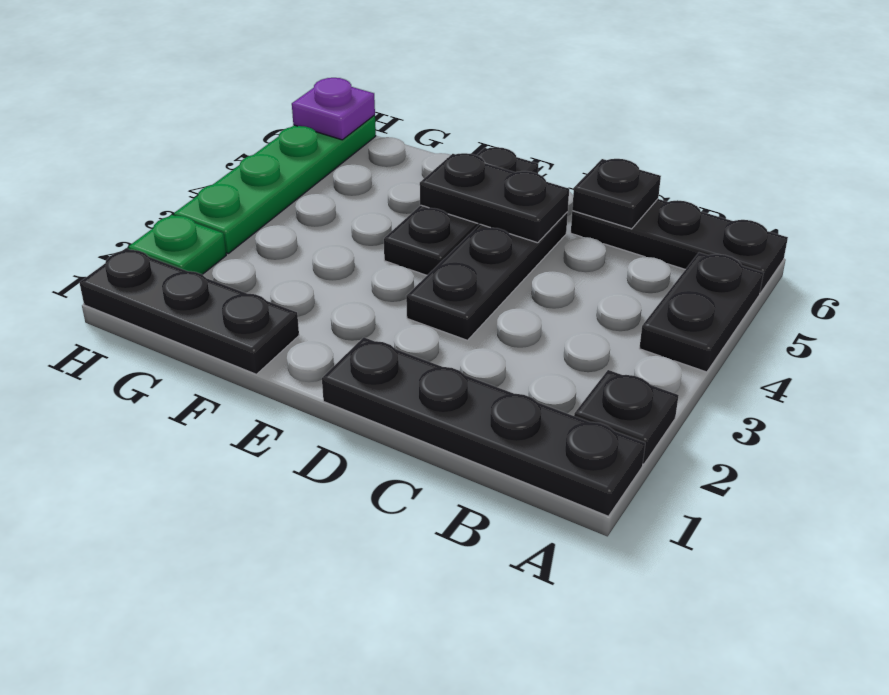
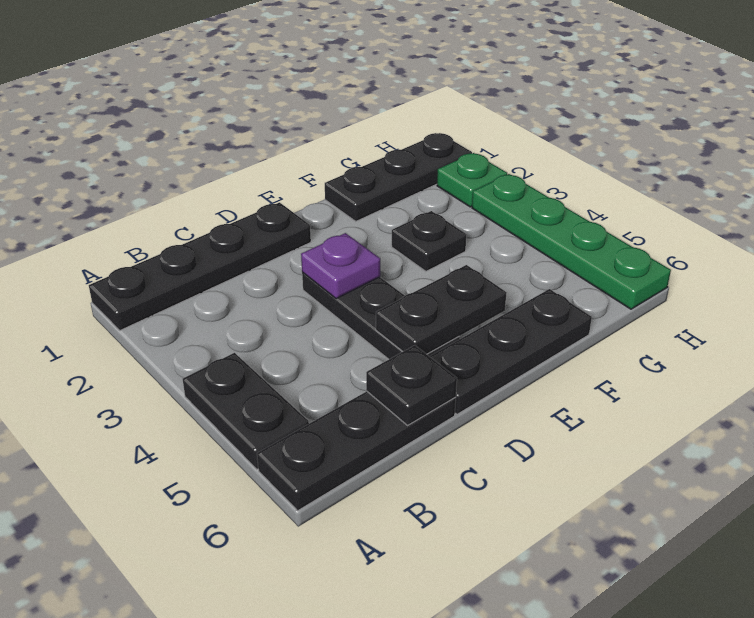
black 1x1 plate [574,370,679,464] -> black 1x1 plate moved to [392,211,467,271]
black 1x3 plate [384,147,538,275] -> black 1x3 plate turned to [429,289,592,414]
purple 1x1 plate [292,78,375,140] -> purple 1x1 plate moved to [301,233,380,299]

